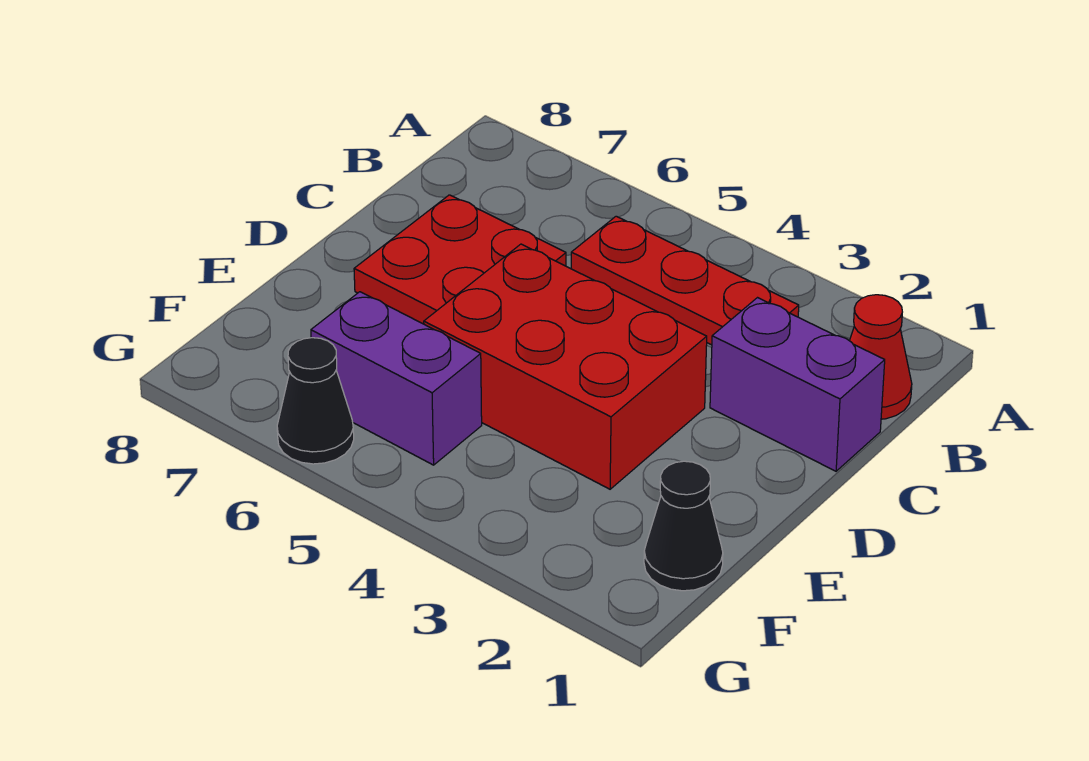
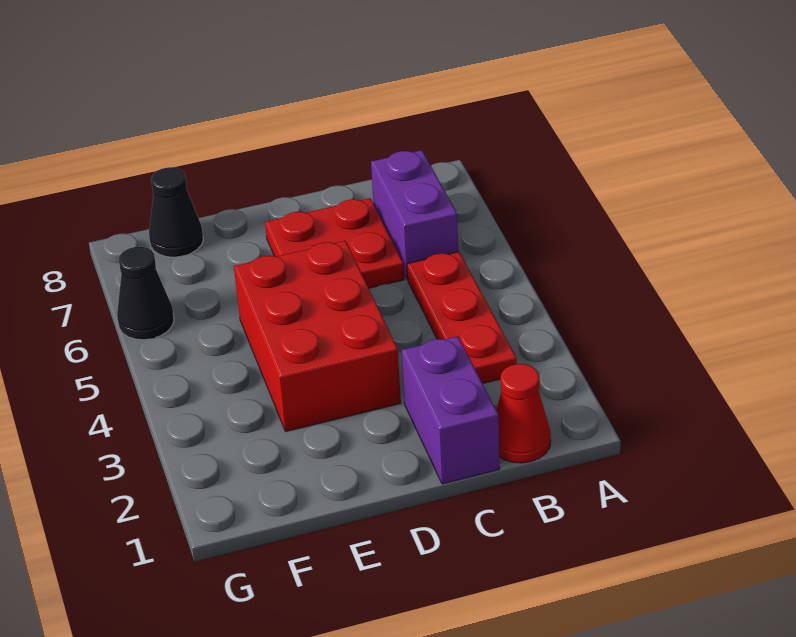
black 1x1 cone [644,461,723,591] -> black 1x1 cone moved to [149,167,203,257]
purple 1x2 brick [311,292,482,465] -> purple 1x2 brick moved to [371,150,458,279]

